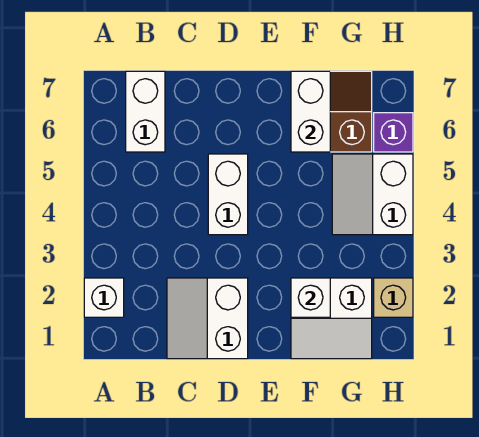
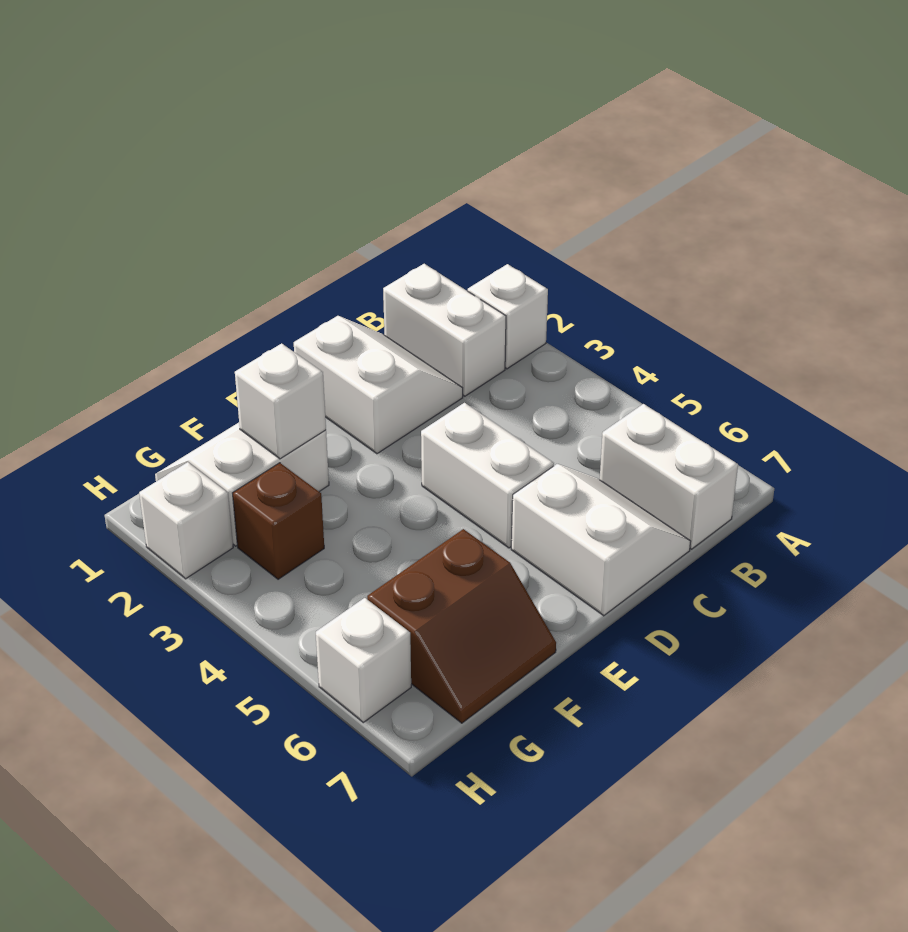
white 1x2 brick [291,71,330,152] -> white 1x2 brick moved to [383,264,506,396]
none -> brown 1x1 brick [233,463,324,579]
white 2x2 slope [332,154,413,235] -> white 2x2 slope moved to [511,464,691,616]
tan 1x1 brick [374,278,413,317] -> white 1x1 brick [139,462,233,579]
purple 1x1 brick [374,113,413,152] -> white 1x1 brick [316,598,411,722]

